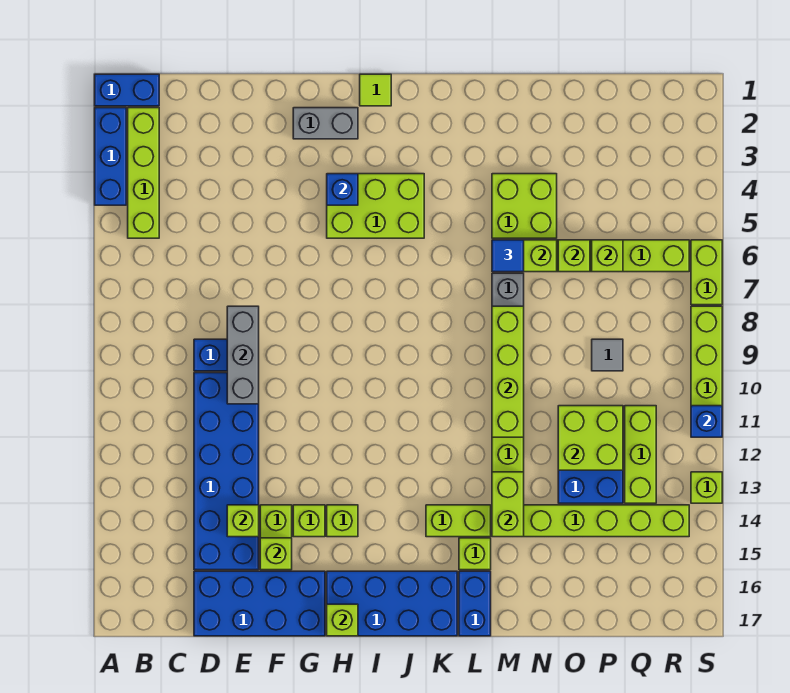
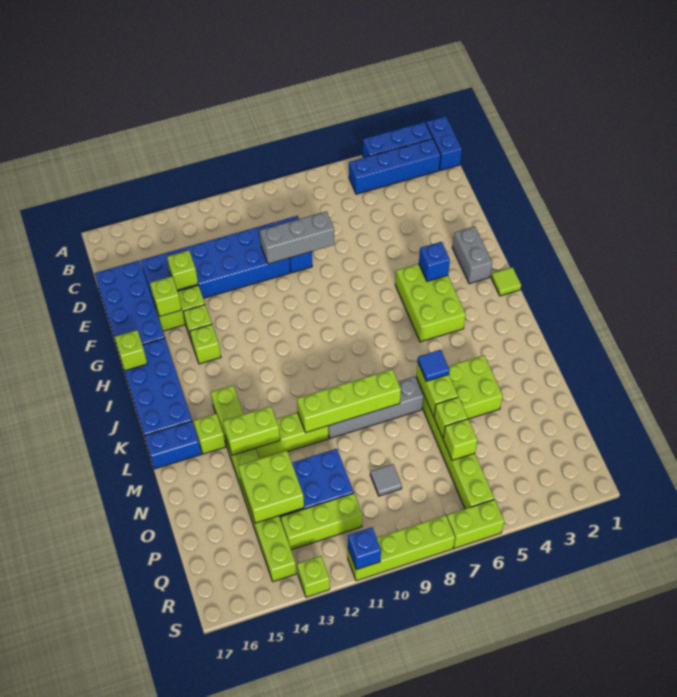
lime 1x4 brick [128,108,159,238] -> blue 1x4 brick [349,139,441,194]
lime 2x2 brick [558,406,623,470] -> lime 2x2 brick moved to [238,451,304,523]

